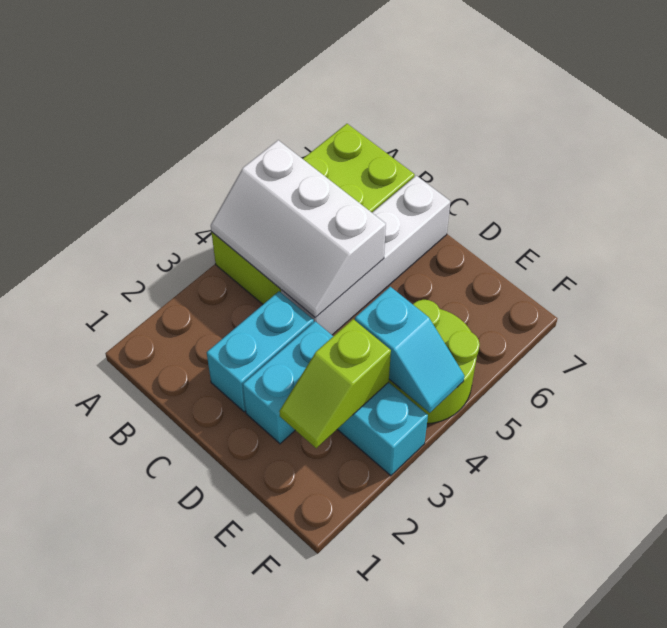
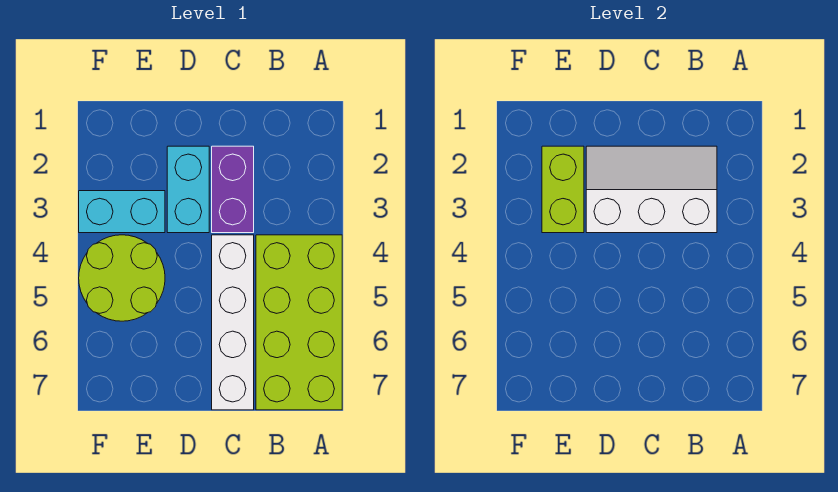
white 2x3 slope [211,140,386,318] -> white 2x3 slope moved to [586,146,717,233]
cyan 1x2 brick [207,291,314,412] -> purple 1x2 brick [212,146,254,233]
lime 1x2 slope [279,319,391,448] -> lime 1x2 brick [542,146,584,233]
cyan 1x2 slope [355,287,464,413] -> none

